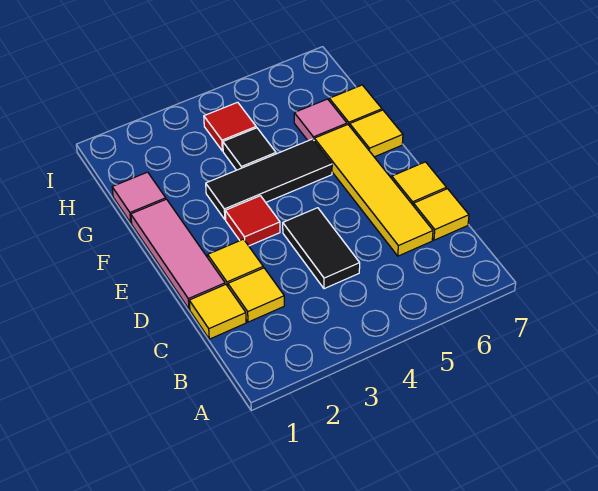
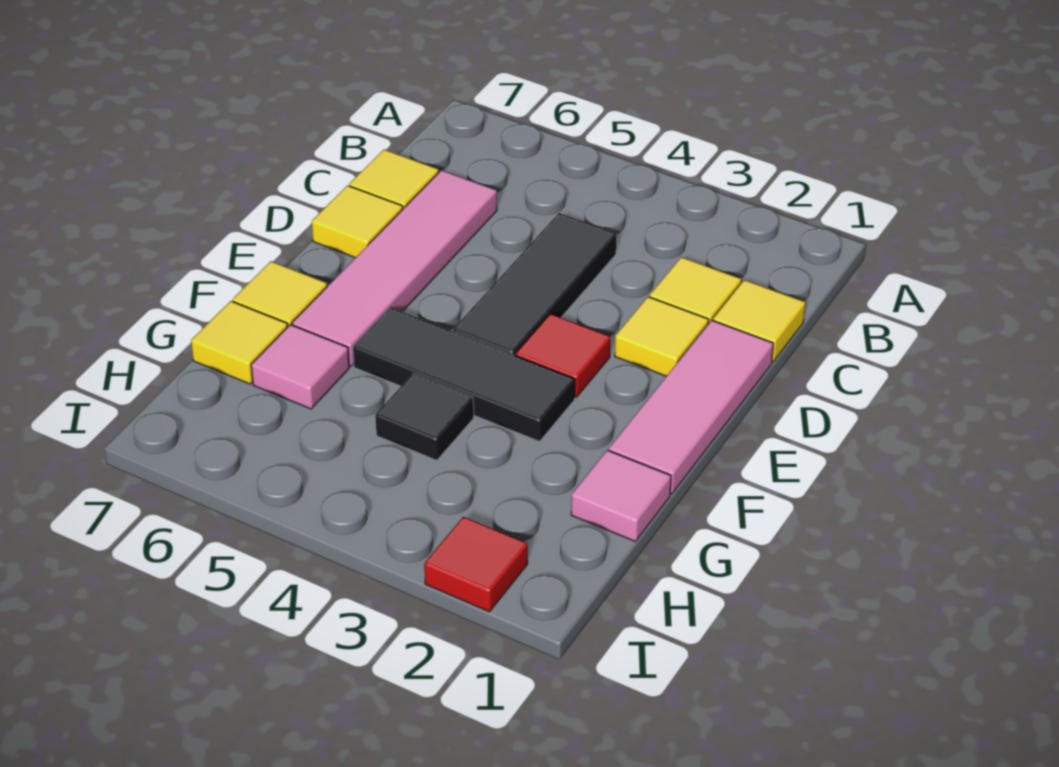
black 1x2 tile [283,208,360,289] -> black 1x3 tile [453,213,617,356]
yellow 1x4 tile [314,125,433,256] -> pink 1x4 tile [292,170,497,366]
red 1x1 tile [204,102,256,151] -> red 1x1 tile moved to [424,517,528,612]

